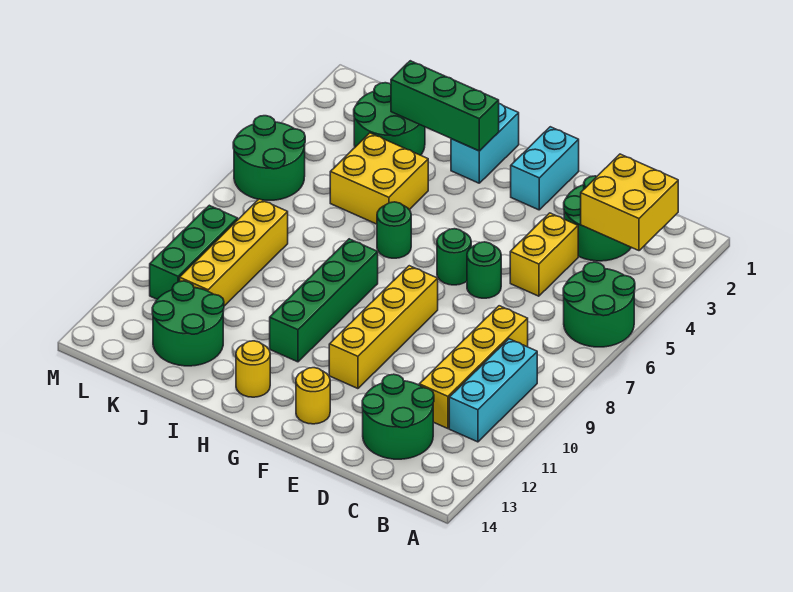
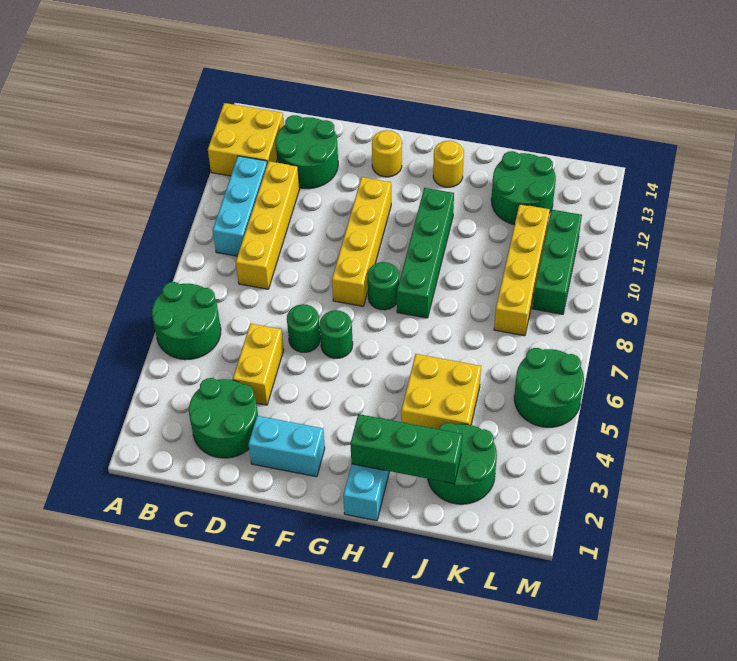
yellow 2x2 brick [581,154,678,251] -> yellow 2x2 brick moved to [208,103,284,176]
cyan 1x2 brick [511,127,579,210] -> cyan 1x2 brick turned to [249,416,325,477]
green 1x1 round brick [377,202,411,258] -> green 1x1 round brick moved to [368,262,399,310]

